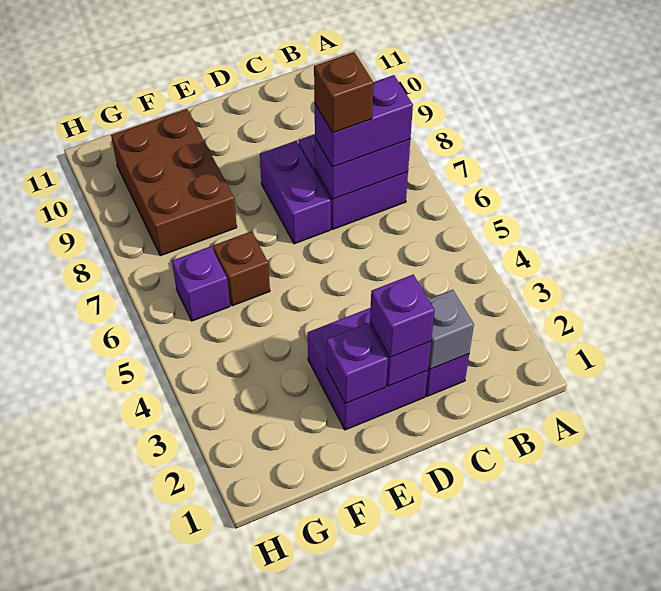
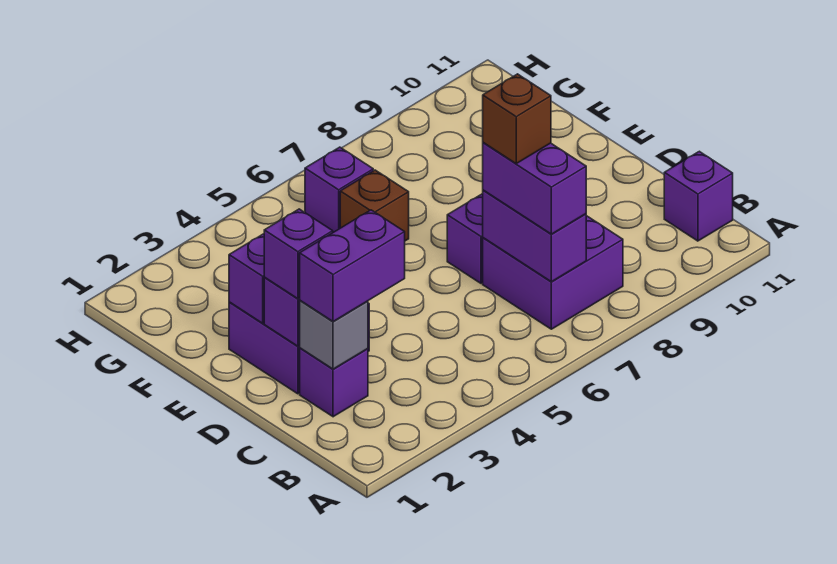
none -> purple 1x1 brick [664,151,733,241]
none -> purple 1x2 brick [300,210,405,322]
brown 2x3 brick [111,109,237,256] -> none

